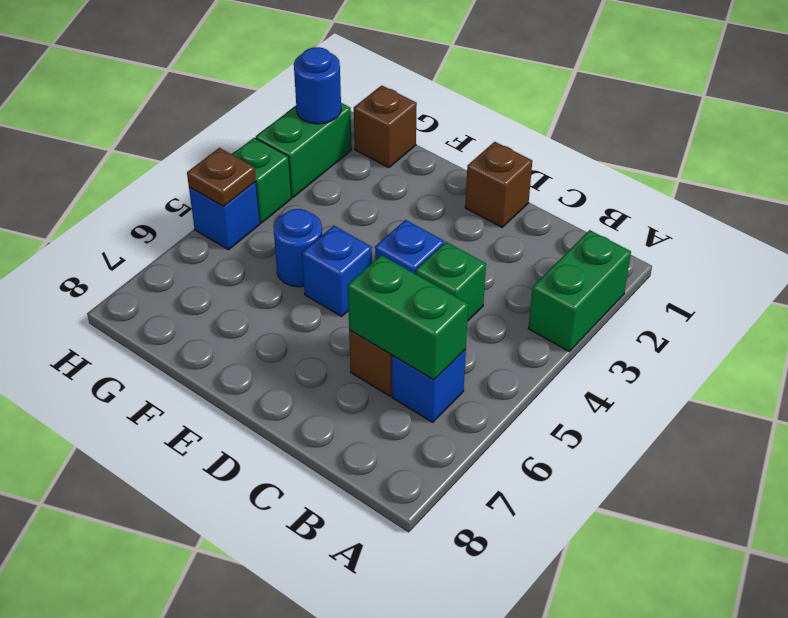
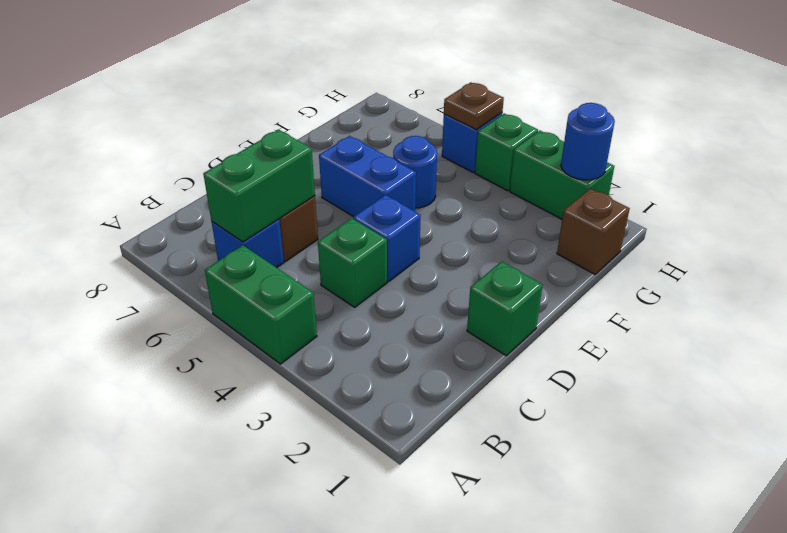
green 1x2 brick [528,230,631,351] -> green 1x2 brick moved to [205,245,317,364]
brown 1x1 brick [465,142,532,227] -> green 1x1 brick [467,261,543,356]
blue 1x1 brick [302,226,372,316] -> blue 1x2 brick [319,136,416,217]

